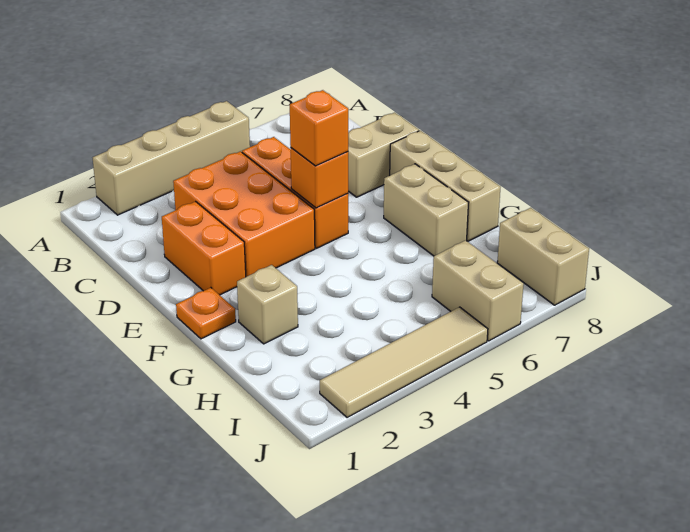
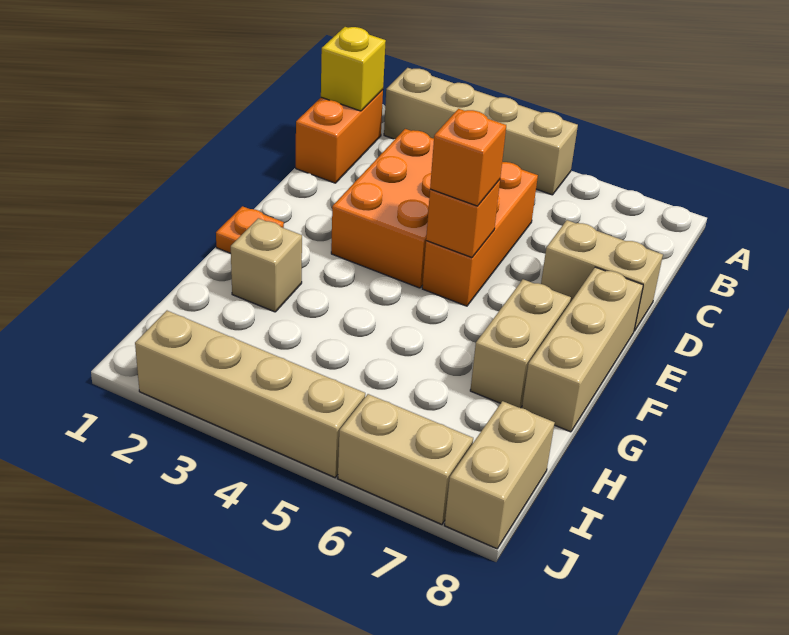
none -> yellow 1x1 brick [321,27,386,111]
orange 1x2 brick [162,202,246,295] -> orange 1x2 brick moved to [296,90,383,183]
tan 1x2 brick [432,240,524,341] -> tan 1x2 brick turned to [338,394,473,524]
tan 1x4 tile [320,307,488,418] -> tan 1x4 brick [135,311,365,477]

